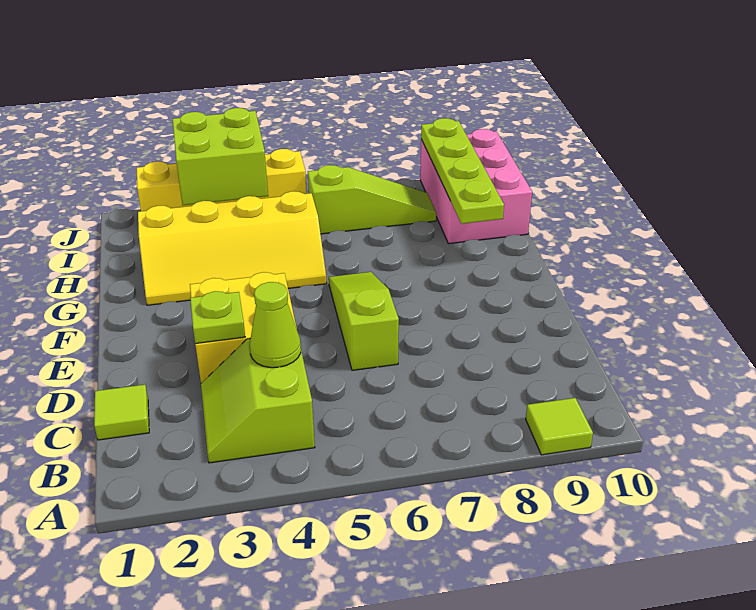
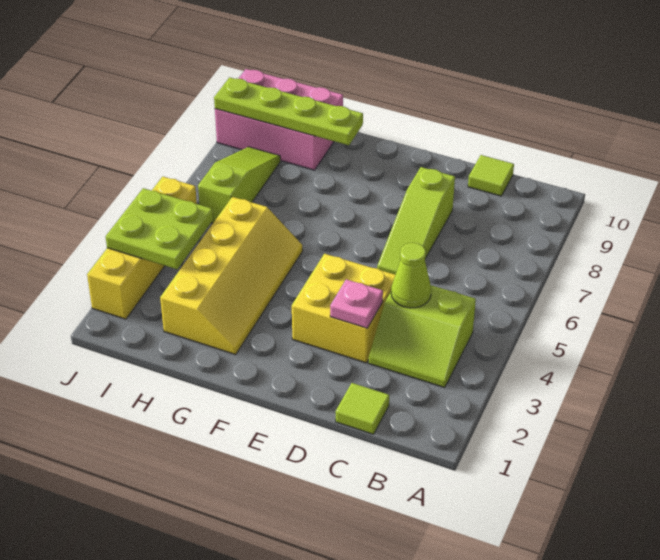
lime 1x1 tile [526,398,593,455] -> lime 1x1 tile moved to [468,155,514,196]
lime 1x1 plate [190,291,245,344] -> pink 1x1 plate [330,279,383,328]
lime 1x3 slope [329,272,399,370] -> lime 1x3 slope turned to [377,167,455,275]
lime 2x2 brick [173,108,268,205] -> lime 2x2 plate [106,188,213,269]

